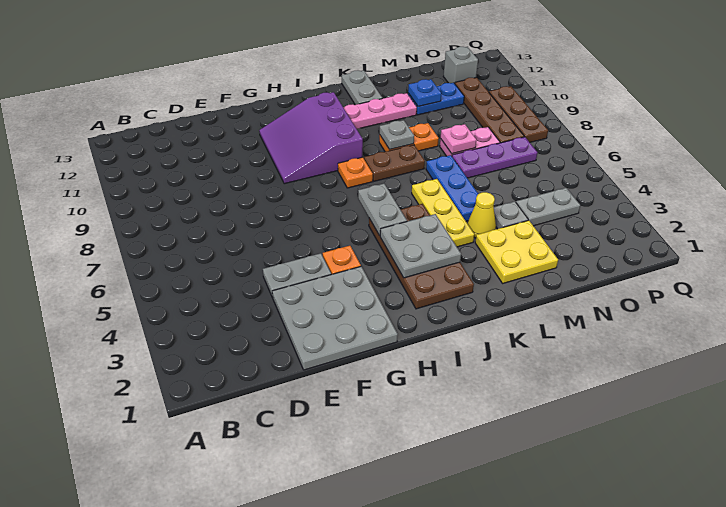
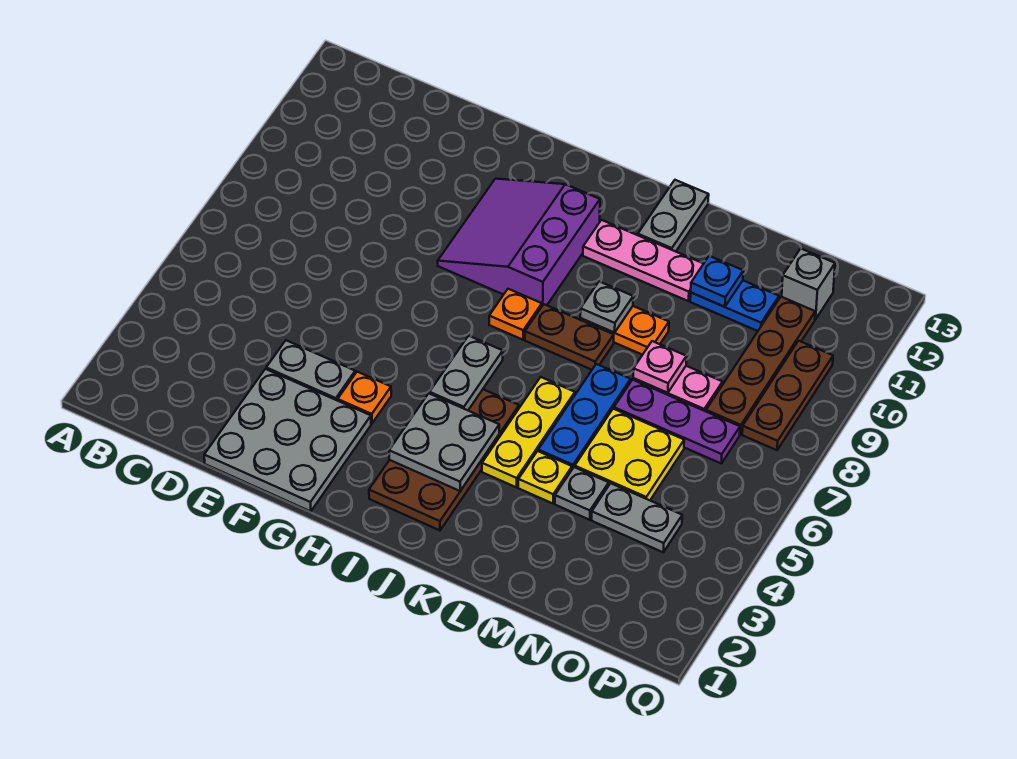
yellow 2x2 plate [475,220,558,283] -> yellow 2x2 plate moved to [575,409,684,500]
yellow 1x1 cone [468,192,496,238] -> yellow 1x1 plate [518,451,572,503]

